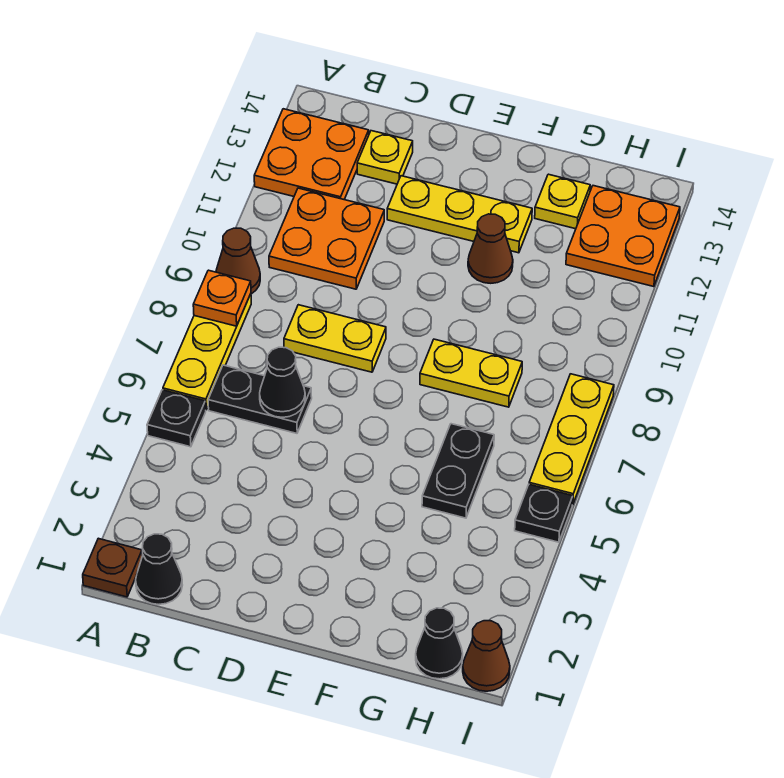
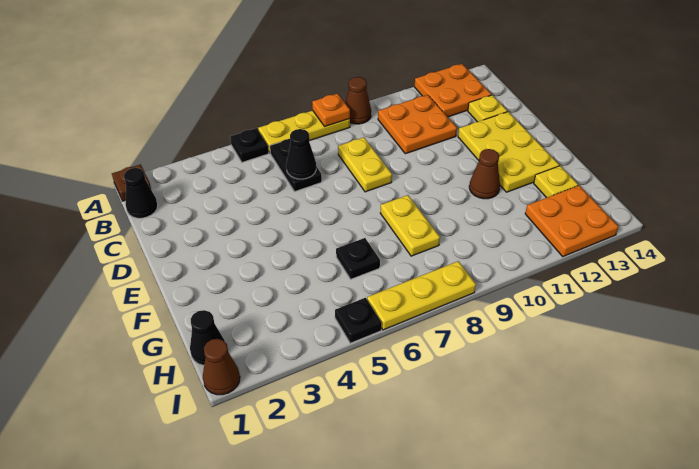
yellow 1x3 plate [387,176,532,253] -> yellow 2x3 plate [458,112,559,192]
black 1x2 plate [422,424,494,518] -> black 1x1 plate [336,238,380,279]

